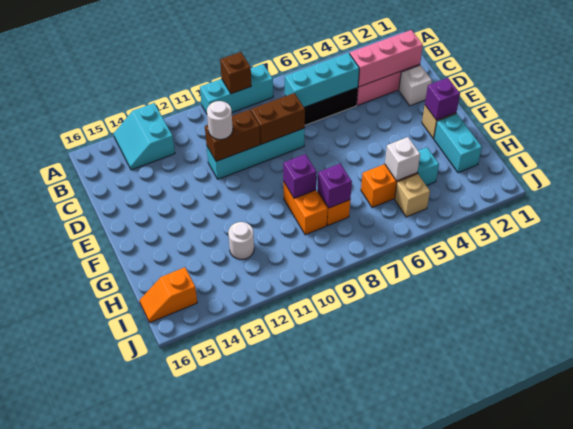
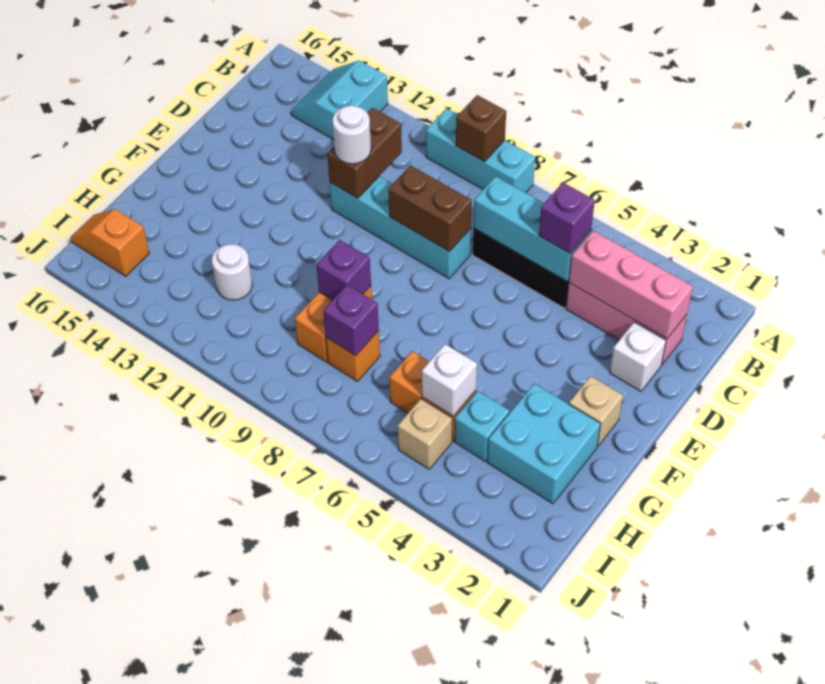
brown 1x2 brick [205,109,260,161] -> brown 1x2 brick turned to [327,108,402,198]
purple 1x1 brick [425,78,460,120] -> purple 1x1 brick moved to [539,183,595,253]
cyan 1x2 brick [434,114,482,173] -> cyan 2x2 brick [487,384,601,504]

